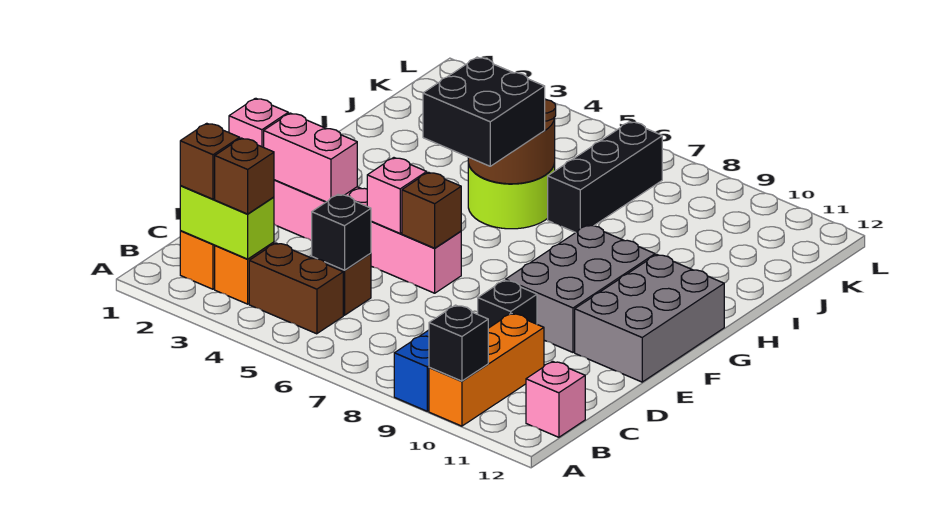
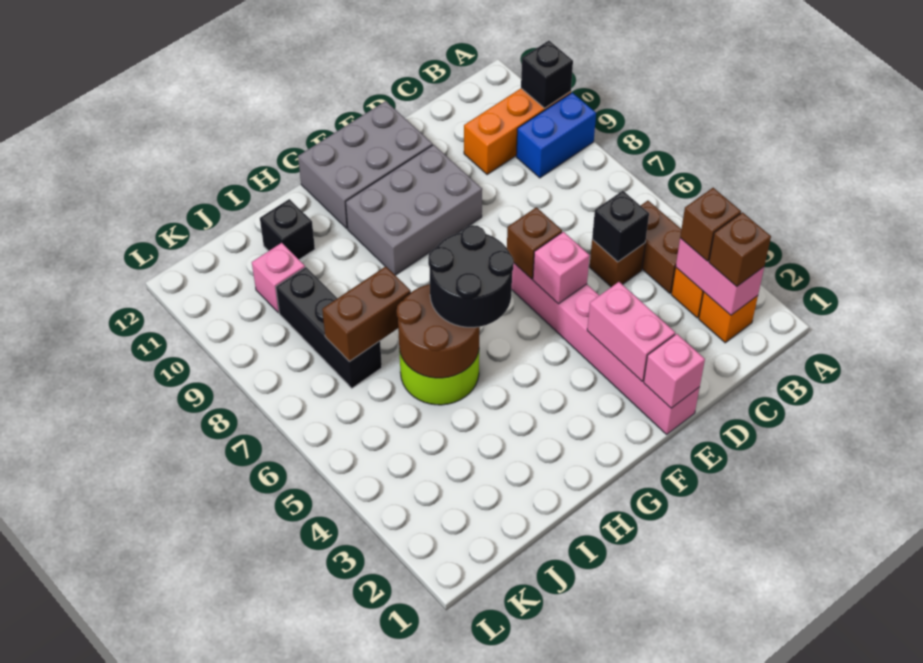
lime 1x2 brick [180,186,274,259] -> pink 1x2 brick [676,238,764,315]
pink 1x1 brick [526,361,585,437] -> pink 1x1 brick moved to [252,243,305,313]
black 1x1 brick [478,280,537,328] -> black 1x1 brick moved to [260,199,315,260]
black 2x2 brick [423,57,545,166] -> black 2x2 round brick [428,225,514,327]
black 1x3 brick [548,122,662,233] -> black 1x3 brick turned to [276,267,382,388]
none -> brown 1x2 brick [322,266,411,362]

